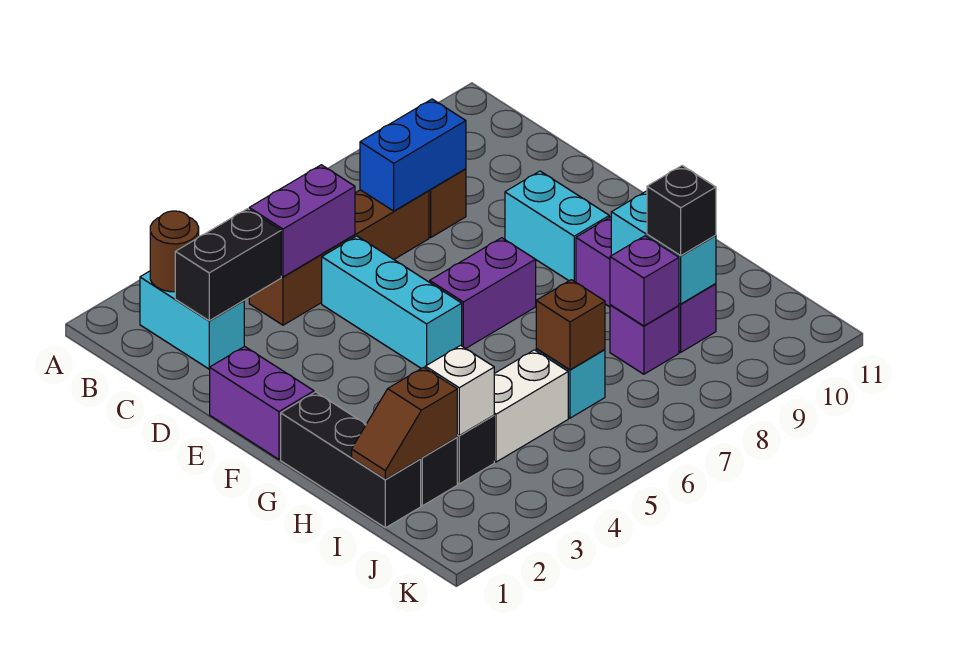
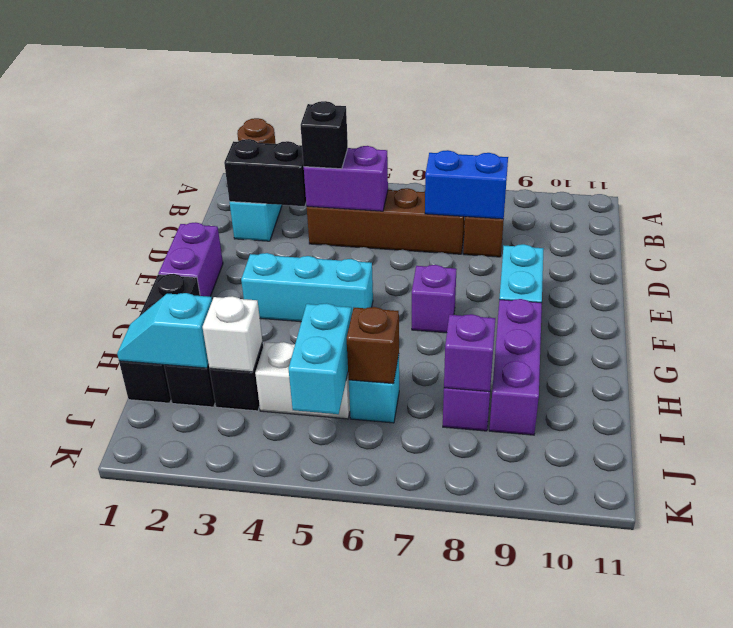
cyan 1x3 brick [322,236,462,369] -> cyan 1x3 brick turned to [241,253,373,322]
purple 1x2 brick [430,238,536,348] -> purple 1x1 brick [412,265,457,333]
cyan 1x2 brick [611,191,716,304] -> cyan 1x2 brick moved to [289,303,352,414]
brown 1x2 slope [352,367,457,479] -> cyan 1x2 slope [117,293,212,368]
black 1x1 brick [647,166,716,255] -> black 1x1 brick moved to [301,101,348,169]

